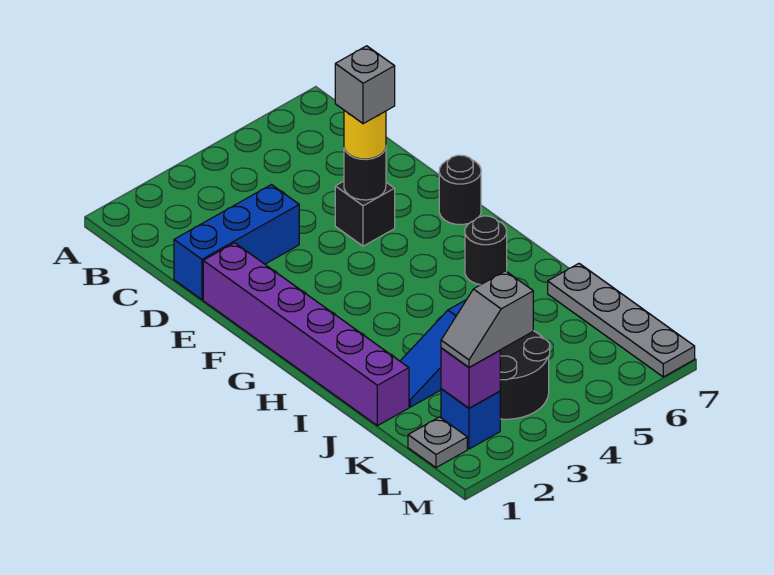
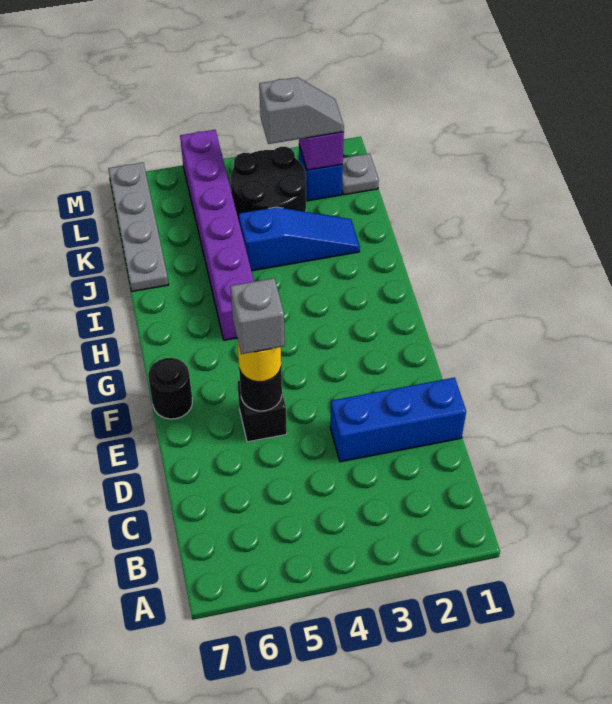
purple 1x6 brick [203,243,409,426] -> purple 1x6 brick moved to [180,130,254,340]
black 1x1 round brick [465,216,507,285] -> none

